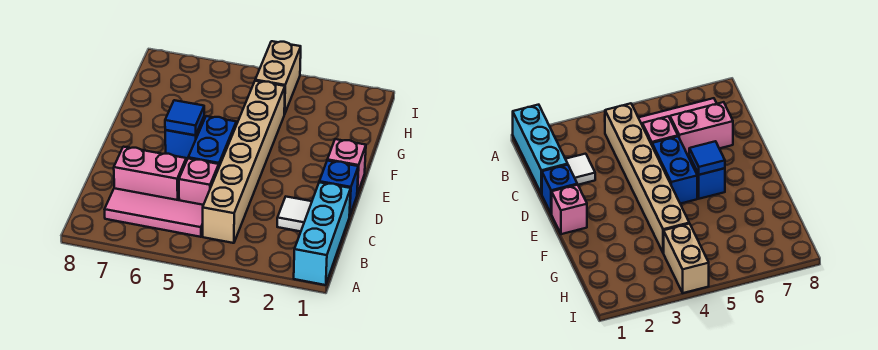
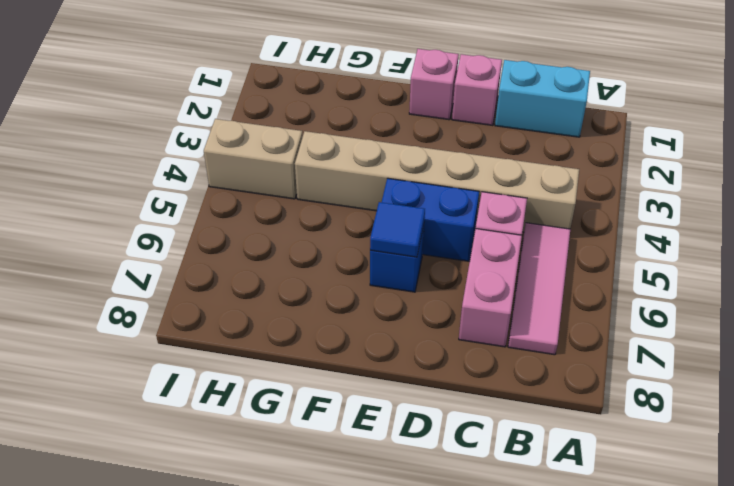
cyan 1x3 brick [294,182,351,285] -> cyan 1x2 brick [495,60,590,137]
white 1x1 tile [277,197,312,231] -> none
blue 1x1 brick [319,161,358,216] -> pink 1x1 brick [452,54,502,126]

